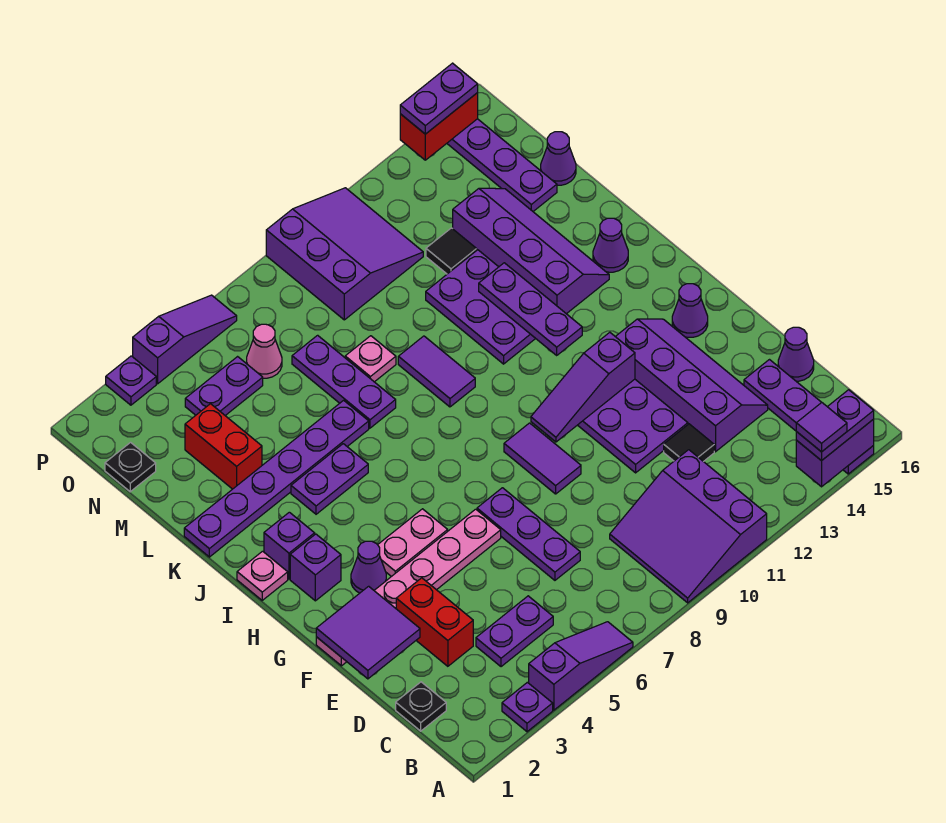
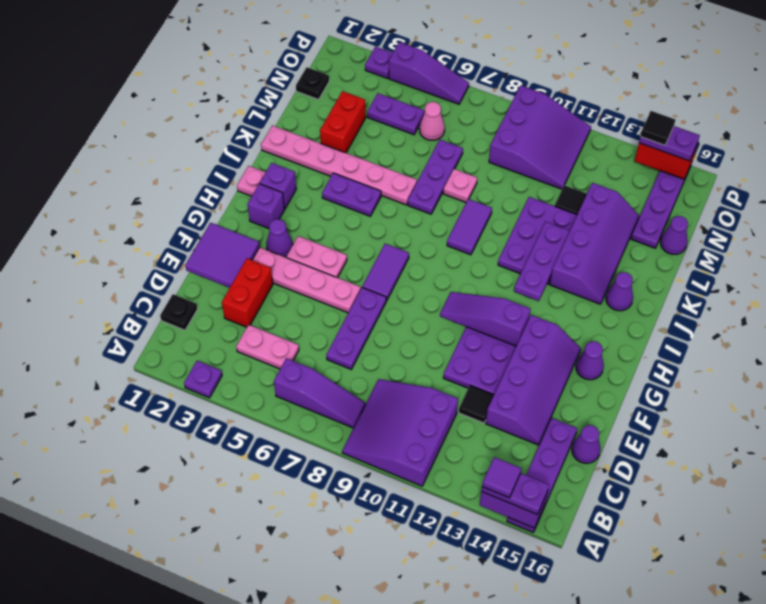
purple 1x3 slope [529,622,633,710] -> purple 1x3 slope moved to [274,358,365,428]
purple 1x2 plate [476,596,553,667] -> pink 1x2 plate [236,325,299,369]
purple 1x2 tile [504,423,581,494] -> purple 1x2 tile moved to [362,244,409,301]
purple 1x6 plate [184,400,369,557] -> pink 1x6 plate [261,125,417,205]
none -> black 1x1 tile [641,111,675,145]

